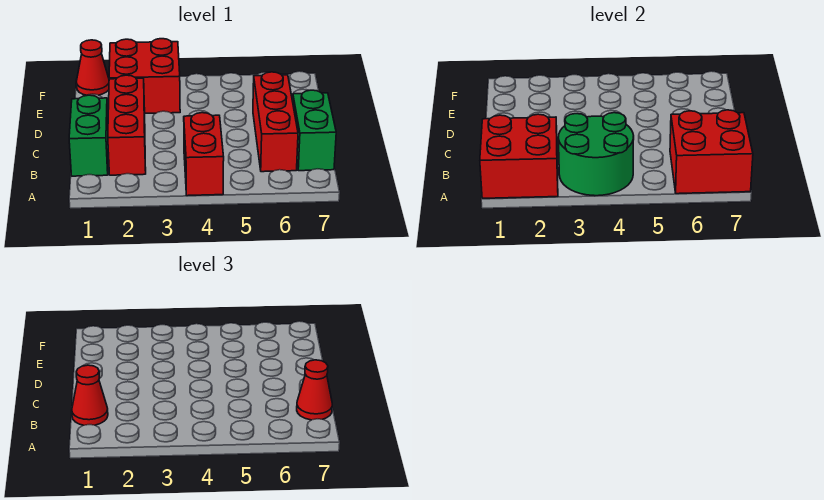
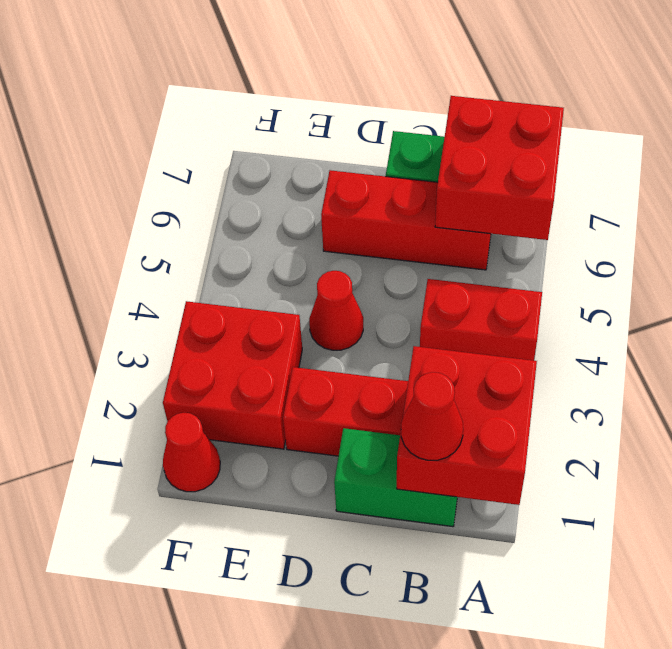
green 2x2 round brick [558,113,634,196] -> none
red 1x1 cone [297,360,332,420] -> red 1x1 cone moved to [309,271,363,350]

